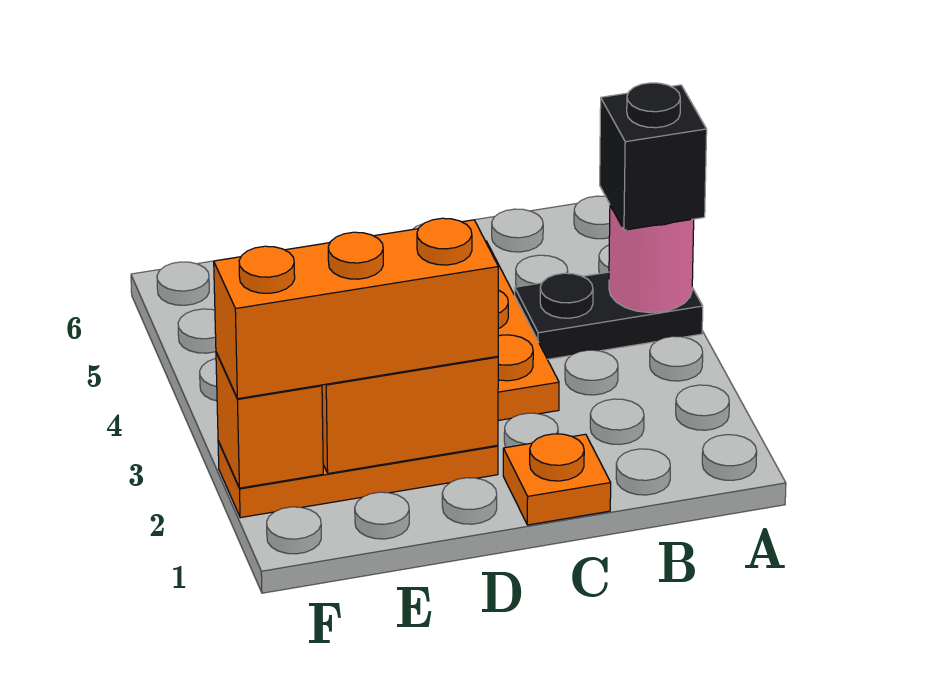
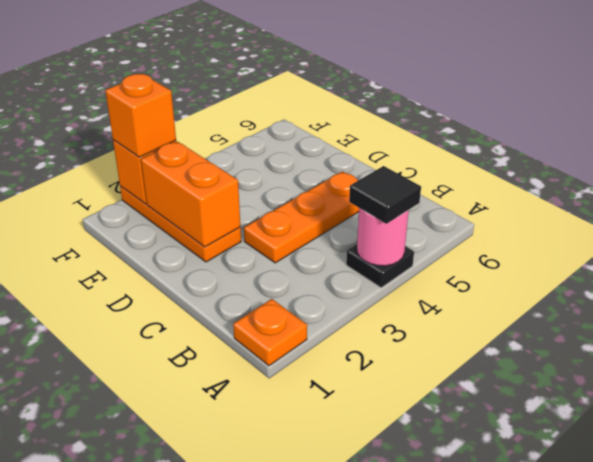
black 1x2 plate [515,272,703,359] -> black 1x1 plate [346,244,414,288]
black 1x1 brick [600,83,707,230] -> black 1x1 tile [349,166,421,224]
orange 1x1 plate [503,434,611,525] -> orange 1x1 plate moved to [233,299,307,366]
orange 1x3 brick [214,218,498,399] -> orange 1x1 brick [105,74,176,157]

